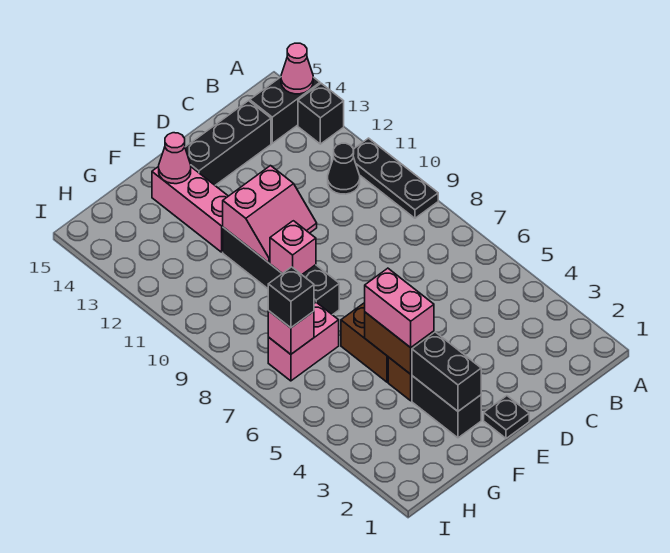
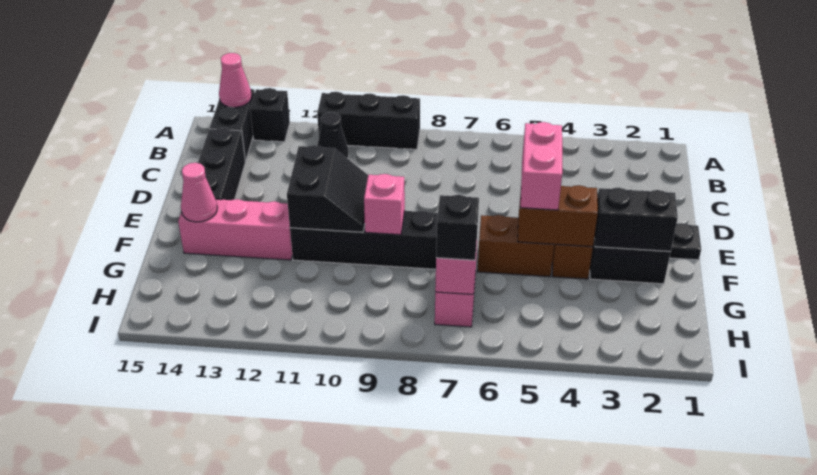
black 1x3 plate [353,138,438,218] -> black 1x3 brick [317,92,420,149]
pink 2x2 slope [223,166,317,263] -> black 2x2 slope [287,145,368,232]
pink 1x2 brick [365,268,434,348] -> pink 1x2 brick turned to [521,122,562,210]

